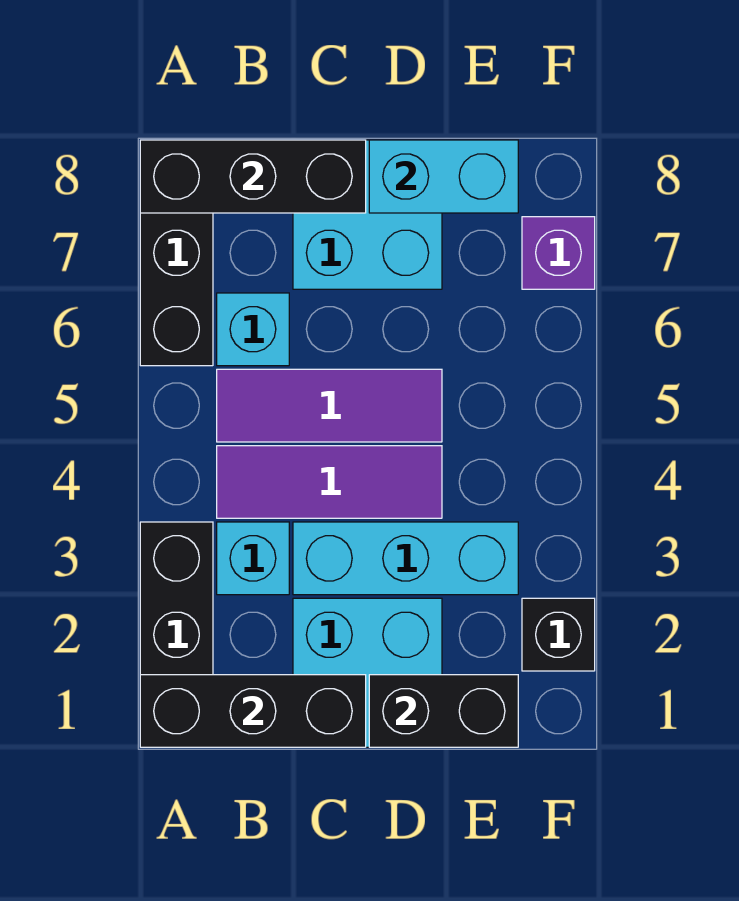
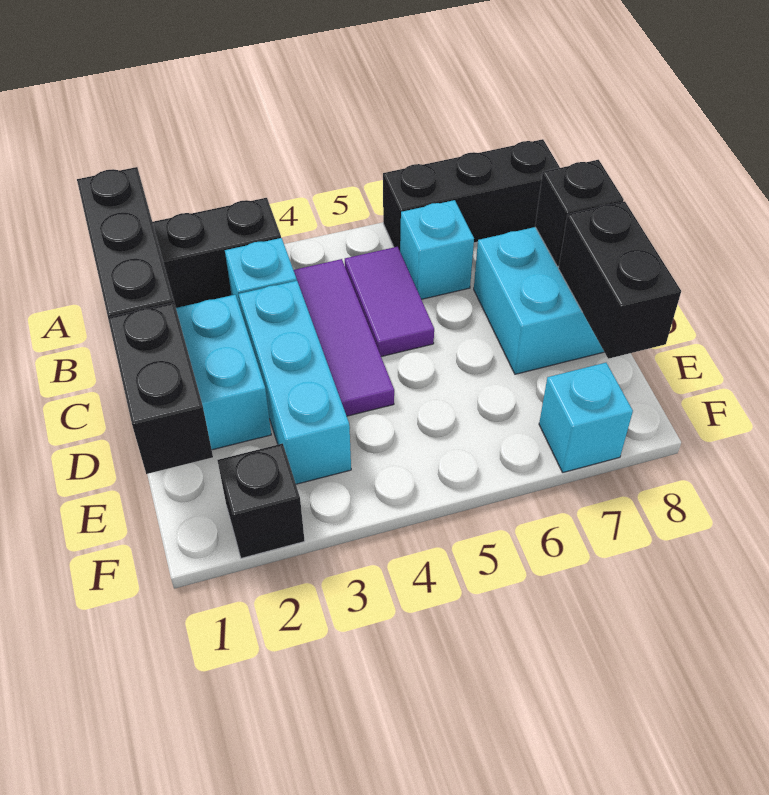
black 1x3 brick [140,140,366,213] -> black 1x1 brick [535,160,624,266]
purple 1x3 tile [217,369,442,442] -> purple 1x2 tile [345,247,434,357]
cyan 1x2 brick [369,140,518,213] -> black 1x2 brick [558,201,681,359]
purple 1x1 brick [522,217,595,289] -> cyan 1x1 brick [539,363,633,472]

